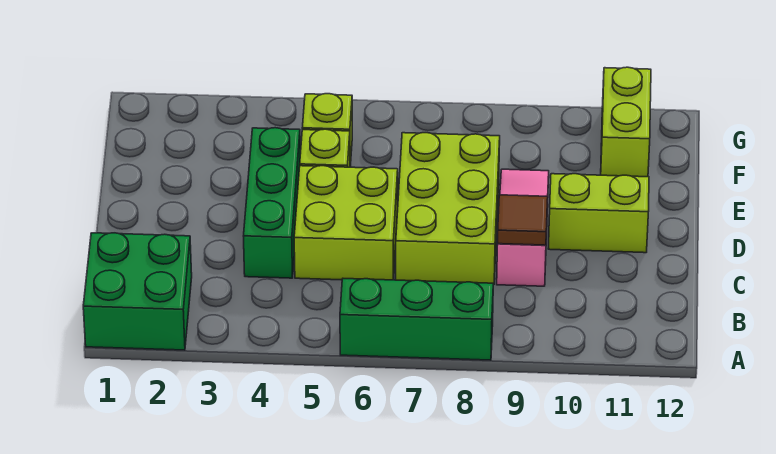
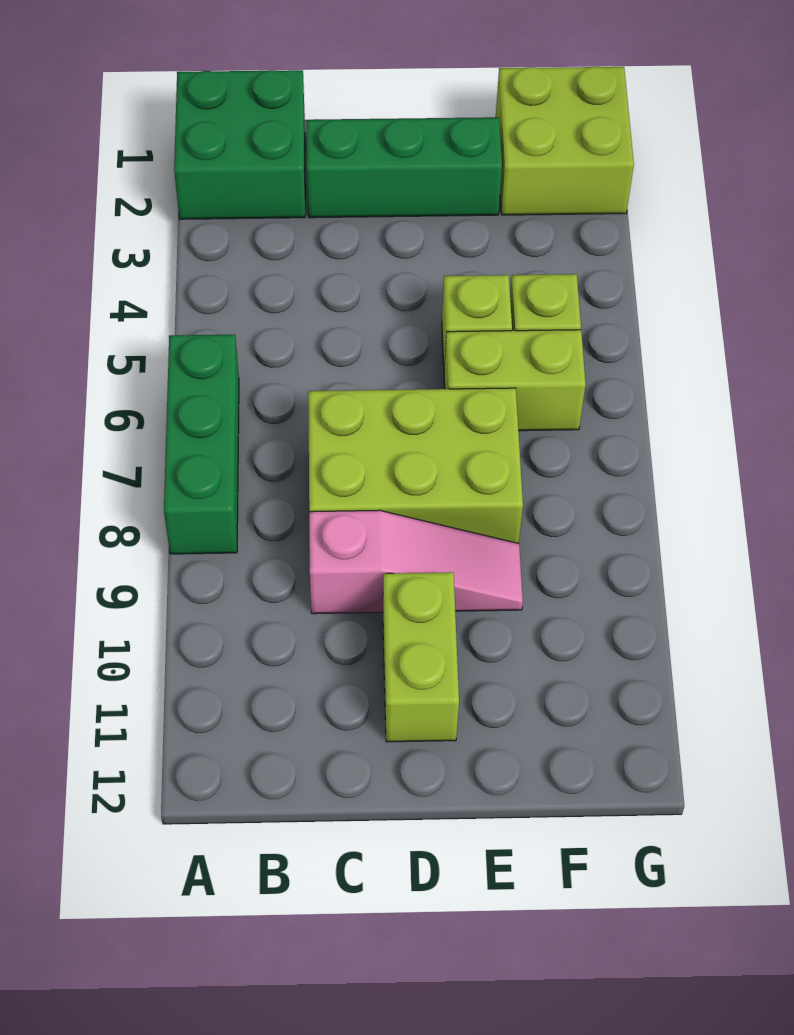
green 1x3 brick [244,128,300,278] -> green 1x3 brick moved to [307,117,502,218]
lime 2x2 brick [294,166,398,280] -> lime 2x2 brick moved to [496,67,634,215]
brown 1x1 tile [498,195,548,245] -> none
lime 1x2 brick [601,67,651,177] -> lime 1x2 brick moved to [444,330,586,431]

